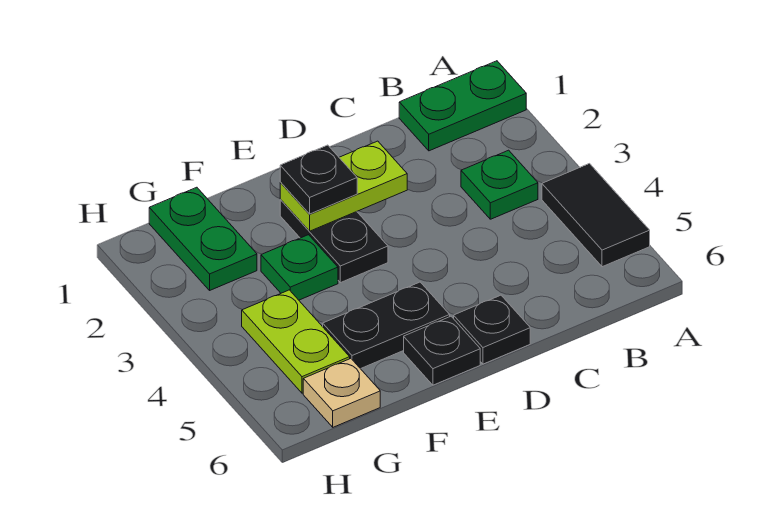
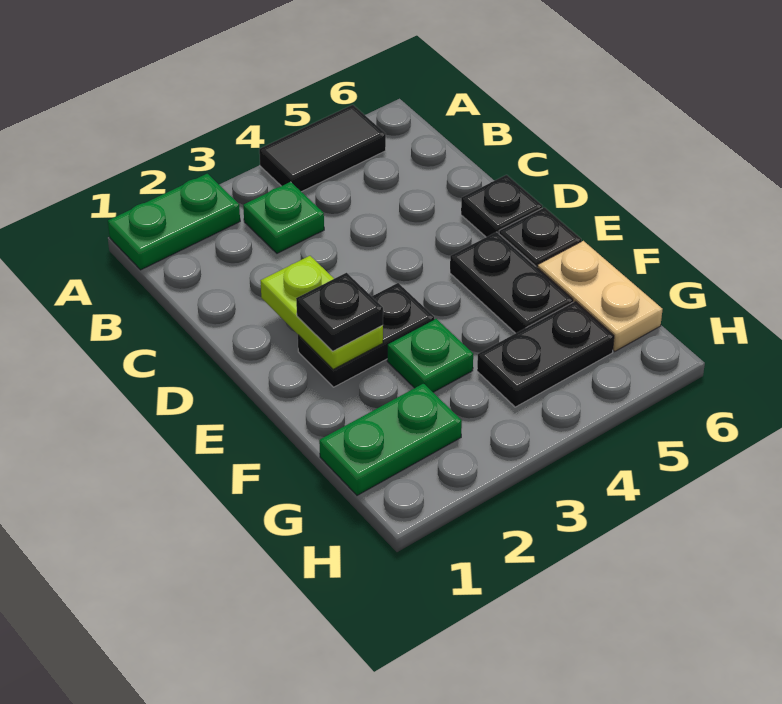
green 1x2 plate [399,61,526,151] -> green 1x2 plate turned to [108,174,240,270]
lime 1x2 plate [242,290,350,393] -> black 1x2 plate [477,302,614,407]
tan 1x1 plate [303,359,380,427] -> tan 1x2 plate [537,241,663,351]

